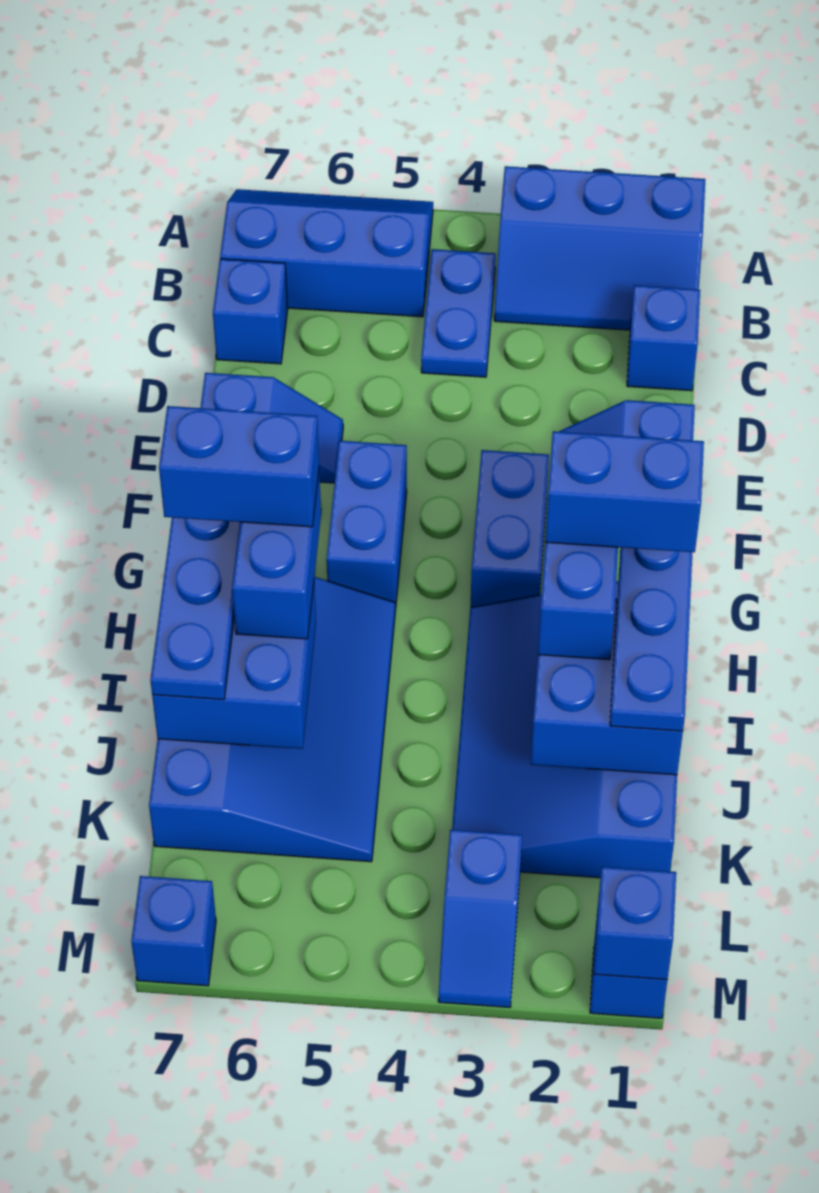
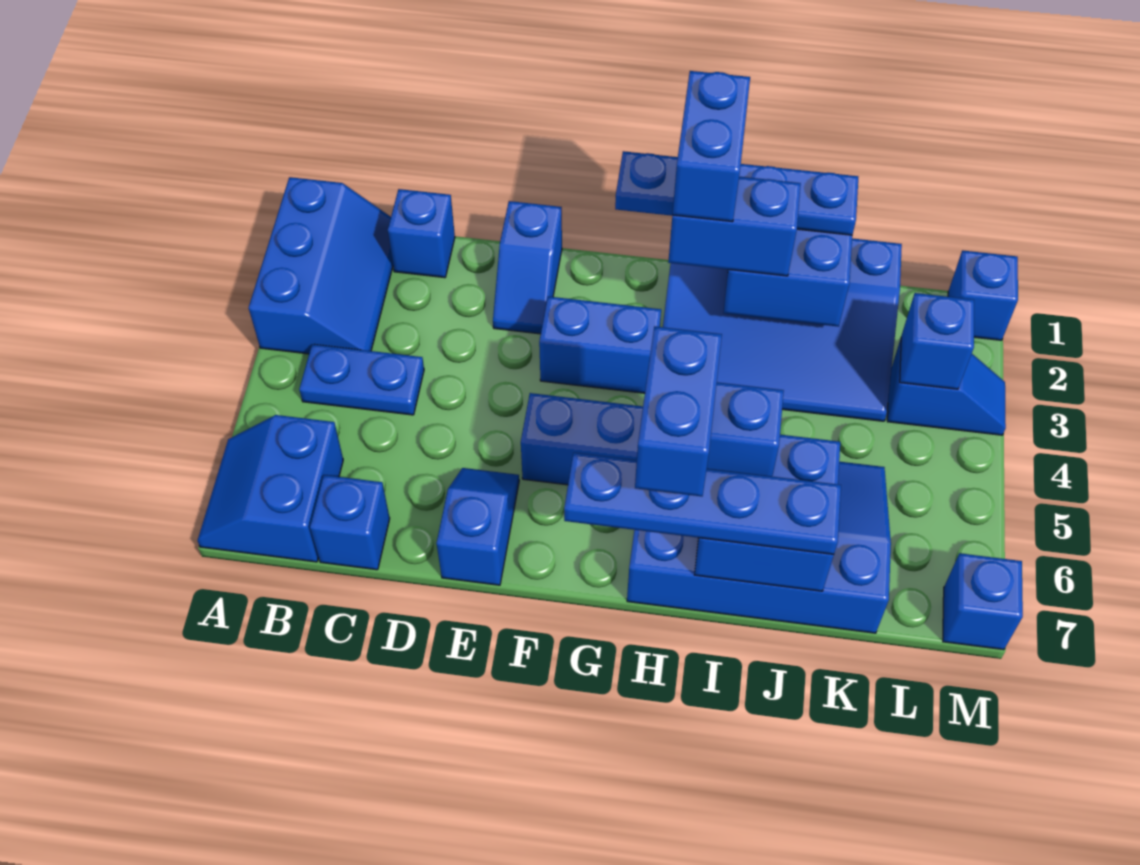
blue 2x3 slope [220,189,433,317] -> blue 2x2 slope [198,415,343,562]
blue 1x1 brick [594,867,676,980] -> blue 1x1 brick moved to [900,293,974,389]

